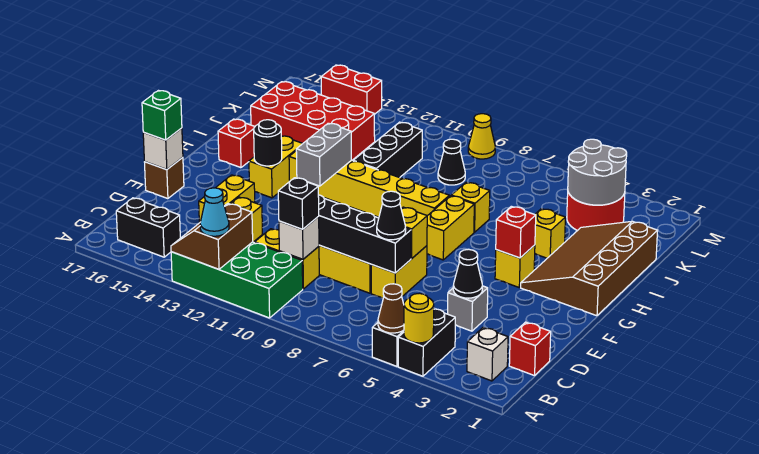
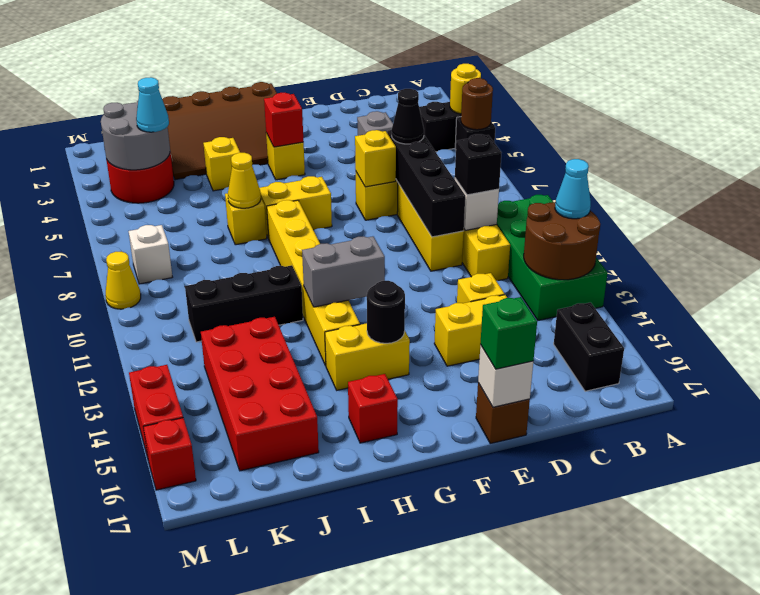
brown 1x1 cone [378,284,404,333] -> brown 1x1 round brick [461,78,493,130]
brown 2x2 slope [171,204,253,269] -> brown 2x2 round brick [524,202,600,280]
white 1x1 brick [467,328,508,381] -> white 1x1 brick moved to [129,225,172,284]
red 1x1 brick [509,322,551,376] -> red 1x1 brick moved to [143,418,196,490]
black 1x1 cone [453,249,482,298] -> none
none -> yellow 1x1 cone [228,153,261,208]
none -> cyan 1x1 cone [136,77,169,132]
black 1x1 cone [438,139,465,185] -> none

